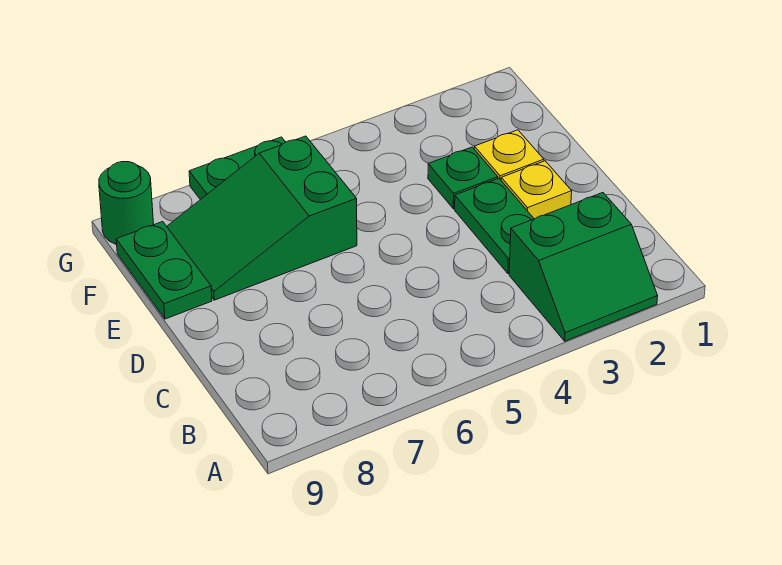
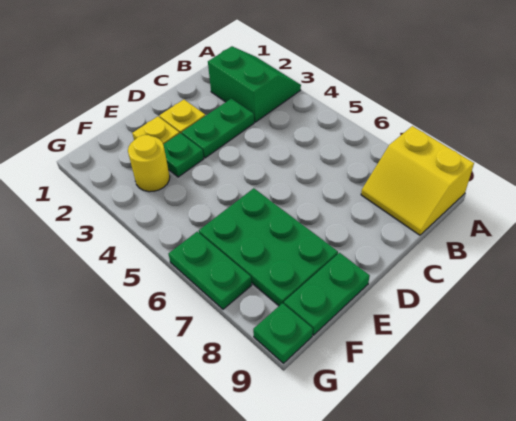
none -> yellow 2x2 slope [361,126,474,235]
green 2x3 slope [167,136,357,300] -> green 2x3 plate [199,188,338,306]
none -> yellow 1x1 round brick [128,135,170,192]
green 1x1 round brick [99,162,154,245] -> green 1x1 plate [253,303,313,363]

